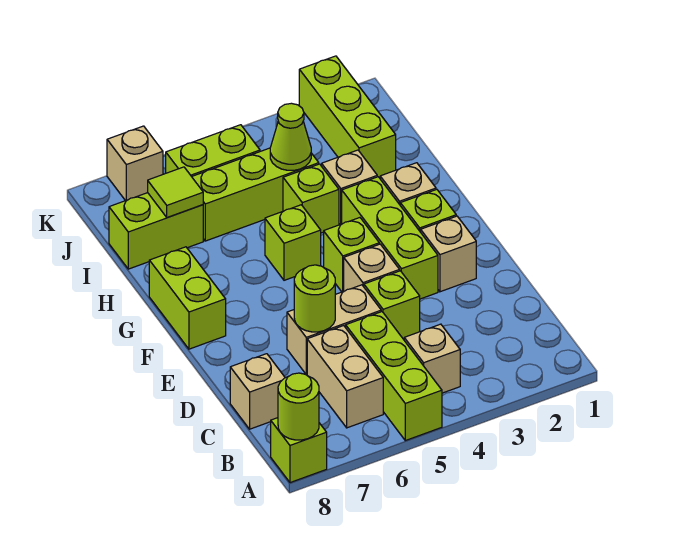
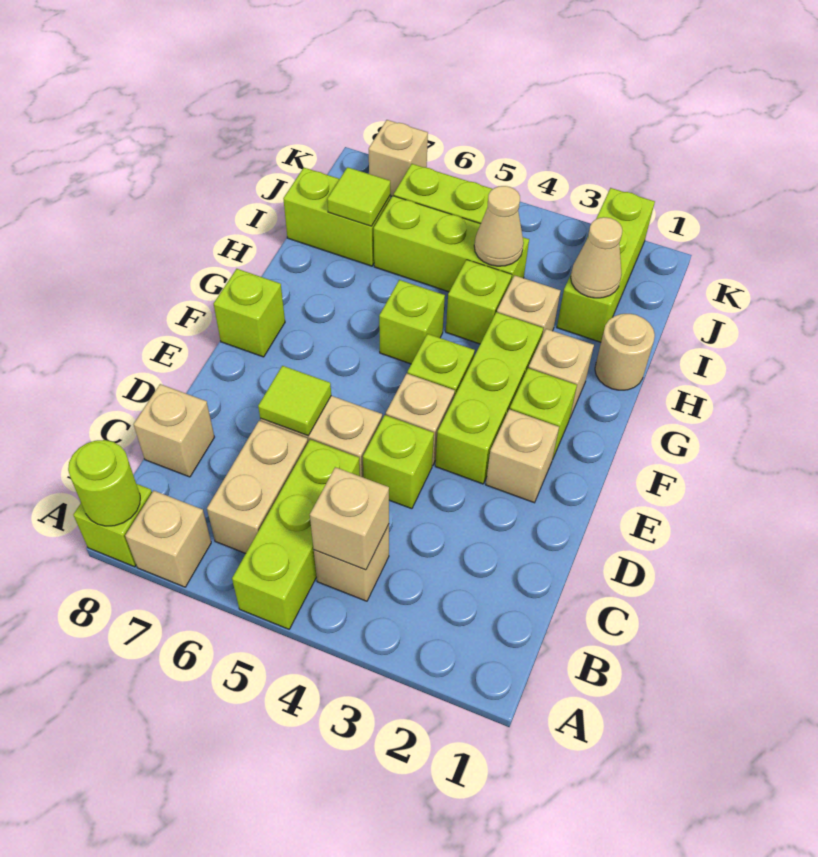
none -> tan 1x1 brick [125,490,211,587]
none -> tan 1x1 brick [310,467,389,570]
lime 1x1 round brick [294,265,335,332] -> lime 1x1 tile [258,366,331,436]
lime 1x2 brick [149,247,226,349] -> lime 1x1 brick [214,269,285,357]
none -> tan 1x1 round brick [595,314,655,390]
none -> tan 1x1 cone [571,217,622,298]
lime 1x1 cone [270,103,311,170] -> tan 1x1 cone [474,186,524,266]

